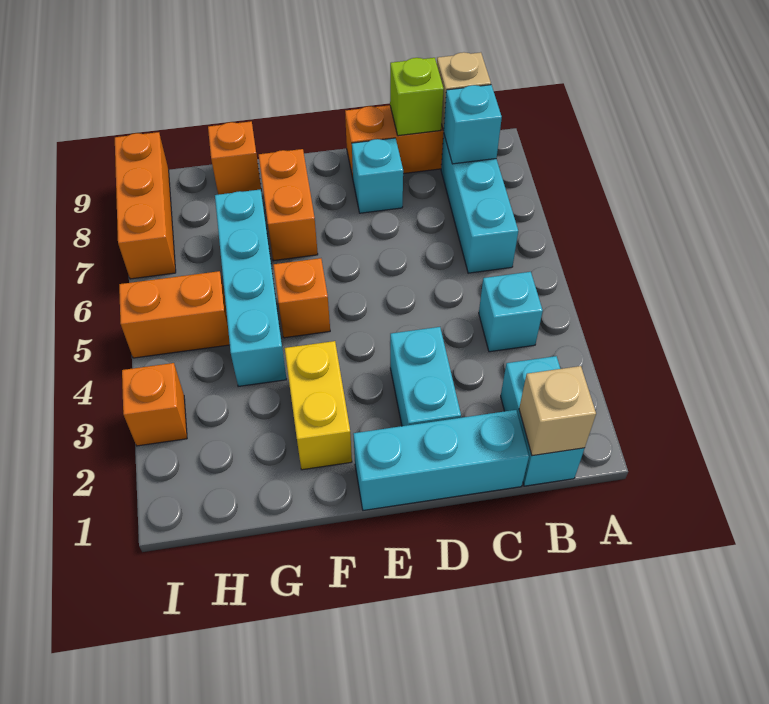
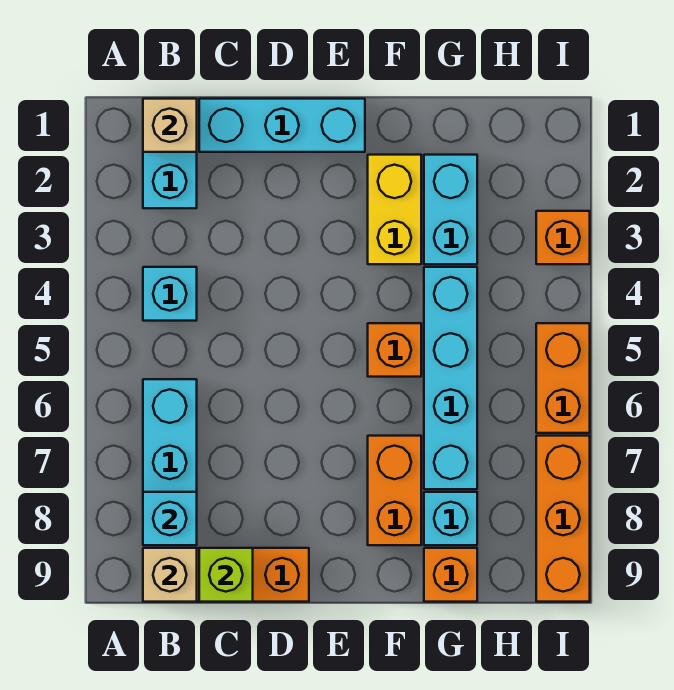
cyan 1x2 brick [390,327,461,426] -> cyan 1x2 brick moved to [424,155,477,264]
cyan 1x1 brick [352,138,403,213] -> cyan 1x1 brick moved to [424,492,477,545]
orange 1x2 brick [119,271,230,358] -> orange 1x2 brick turned to [536,323,590,433]

